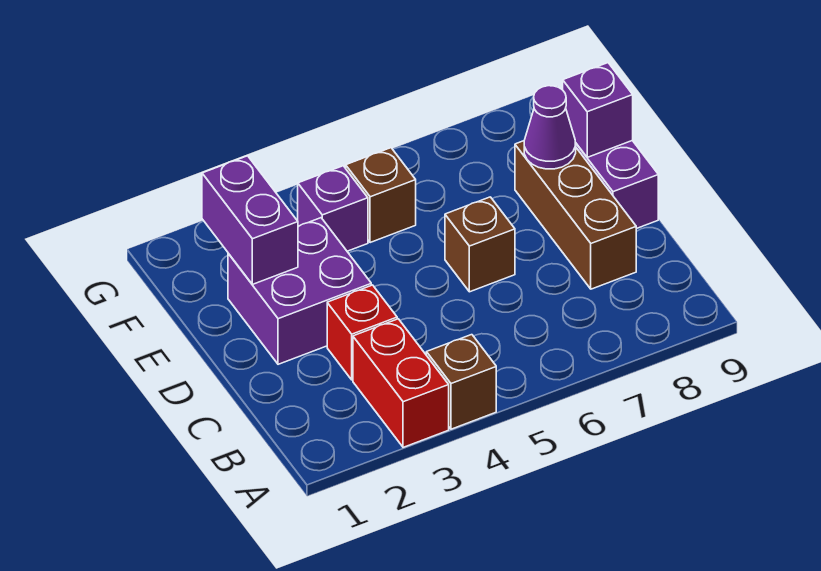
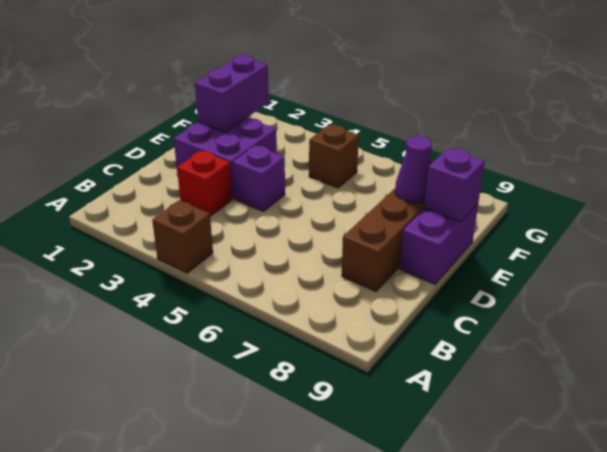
red 1x2 brick [353,319,449,447] -> none
brown 1x1 brick [445,197,515,292] -> none
purple 1x1 brick [298,166,368,251] -> purple 1x1 brick moved to [233,146,285,212]

